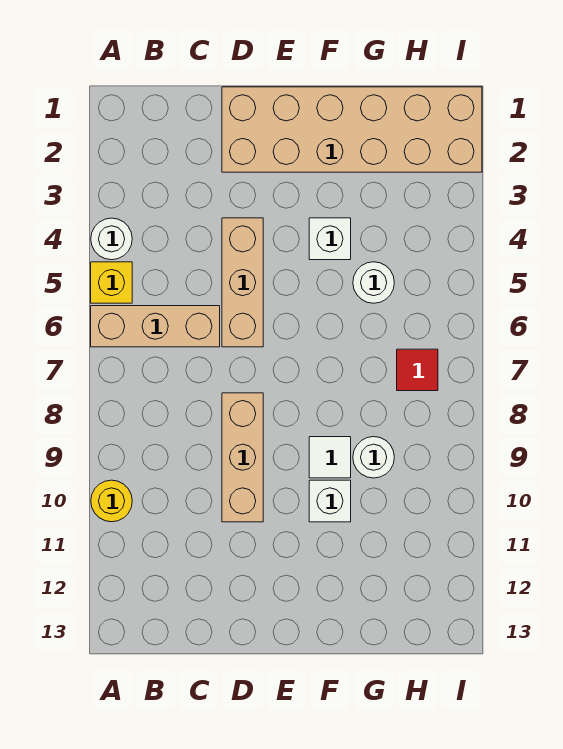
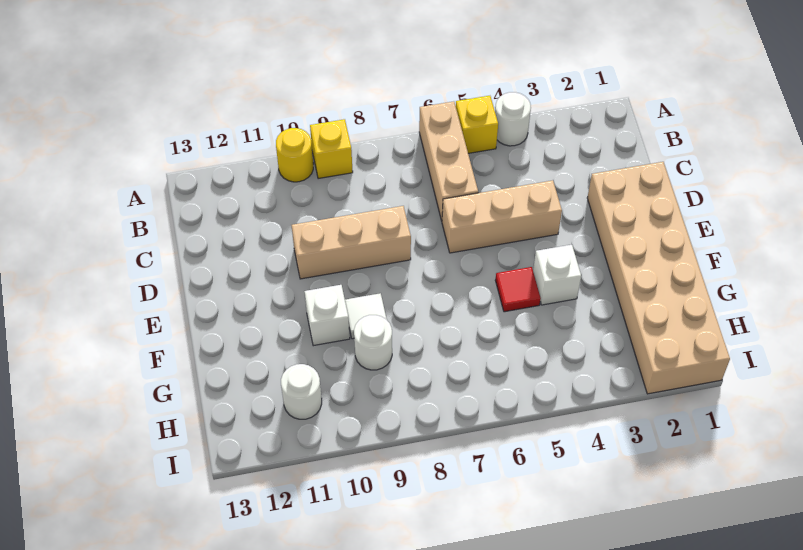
none -> yellow 1x1 brick [310,119,353,179]
white 1x1 round brick [353,262,394,303] -> white 1x1 round brick moved to [281,364,322,419]
red 1x1 tile [397,349,438,391] -> red 1x1 tile moved to [495,267,541,312]

